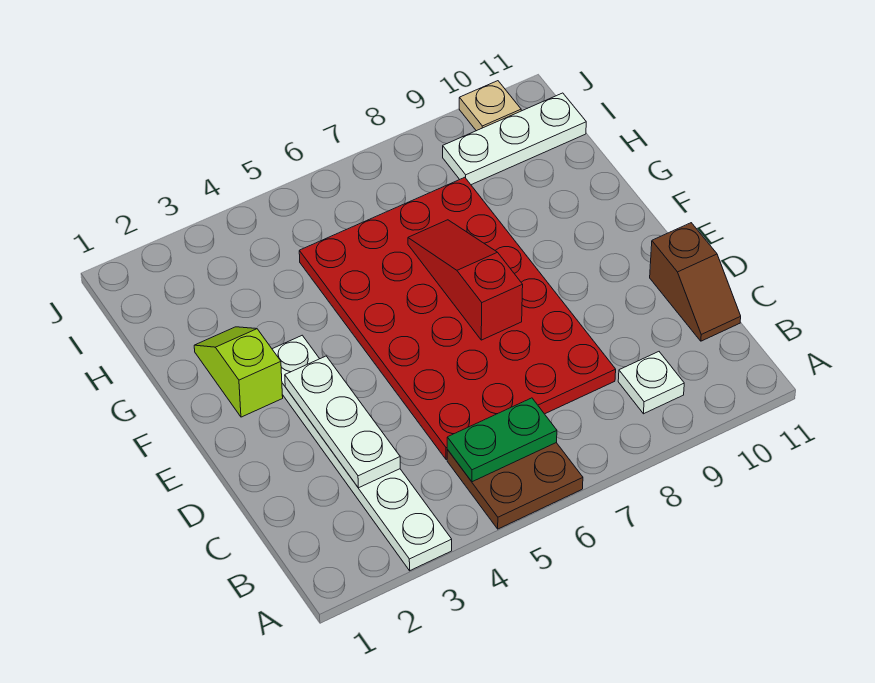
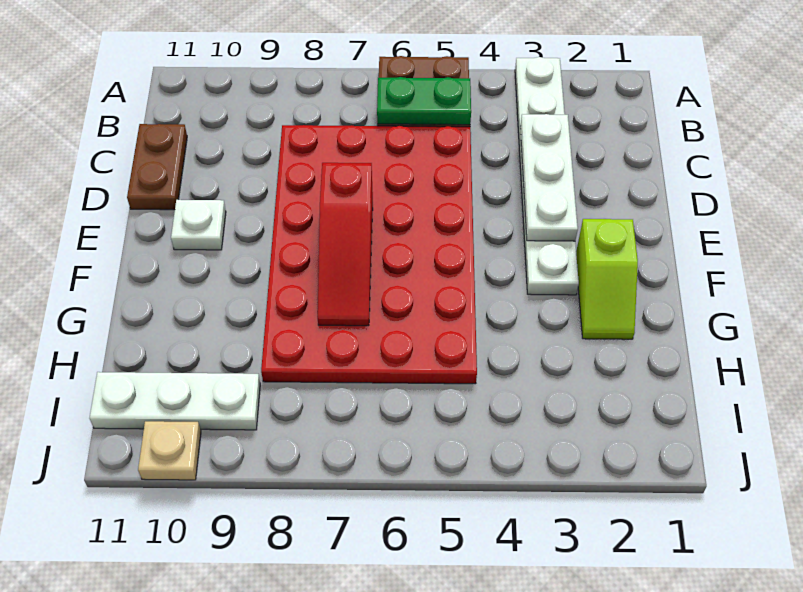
white 1x1 plate [618,352,684,414] -> white 1x1 plate moved to [171,200,226,250]
brown 1x2 slope [650,223,741,341] -> brown 1x2 plate [127,124,187,210]

